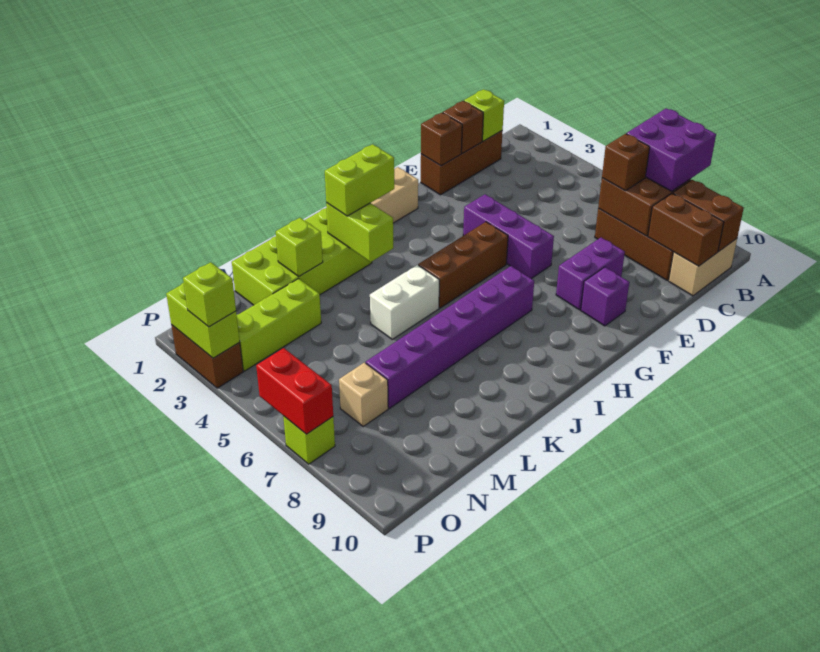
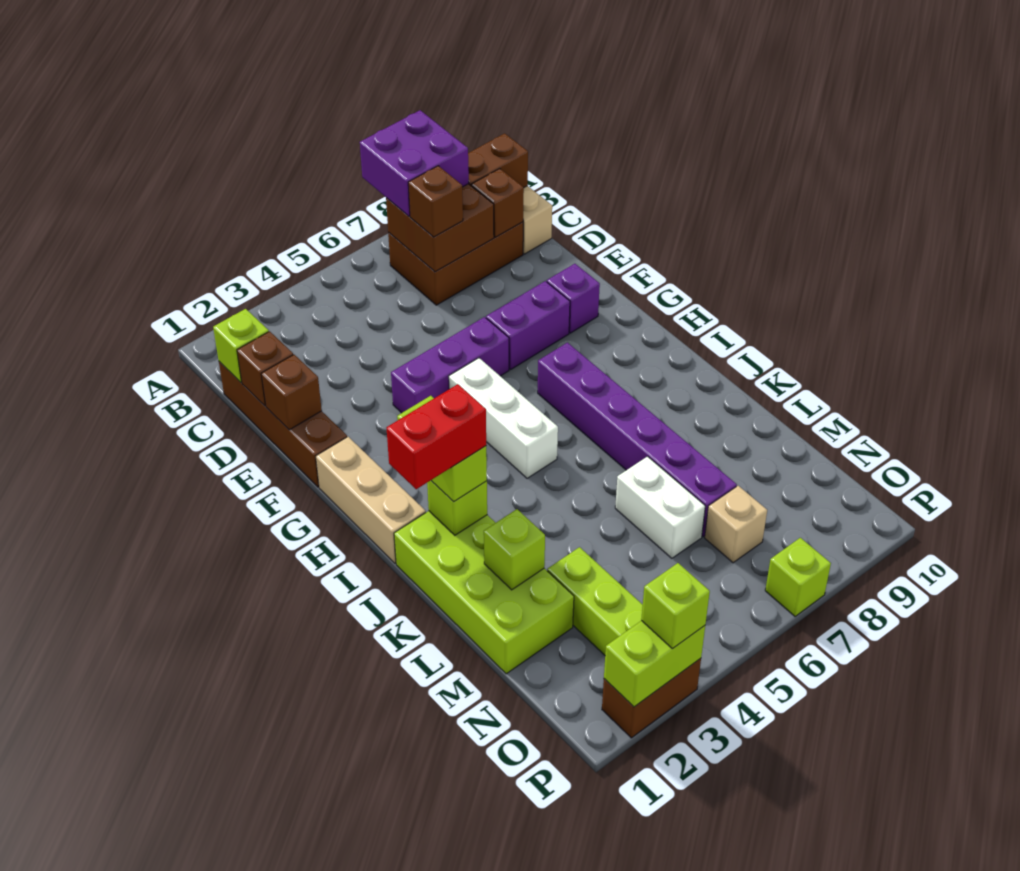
brown 1x3 brick [421,131,503,195] -> brown 1x4 brick [219,362,347,487]
brown 1x2 brick [648,193,724,266] -> brown 1x1 brick [471,169,524,237]
purple 1x2 brick [556,238,625,310] -> purple 1x2 brick turned to [486,281,570,370]
brown 1x3 brick [418,222,508,308] -> white 1x3 brick [449,358,558,478]
lime 1x2 brick [326,203,393,262] -> lime 1x1 brick [427,480,487,535]
white 1x2 brick [370,265,439,339] -> white 1x2 brick moved to [615,456,705,558]
red 1x2 brick [256,348,333,434] -> red 1x2 brick moved to [387,384,486,489]

